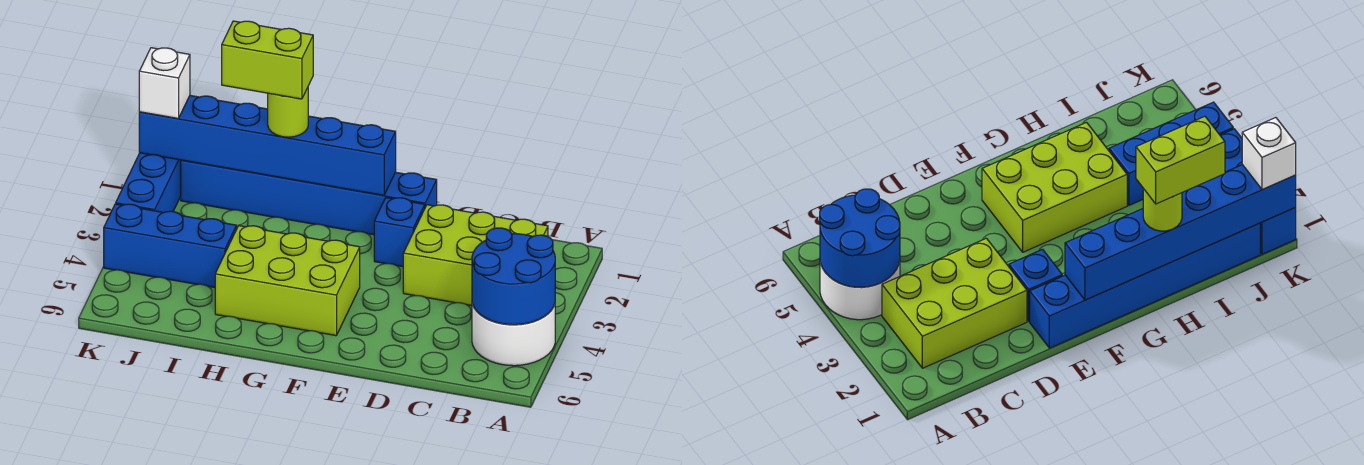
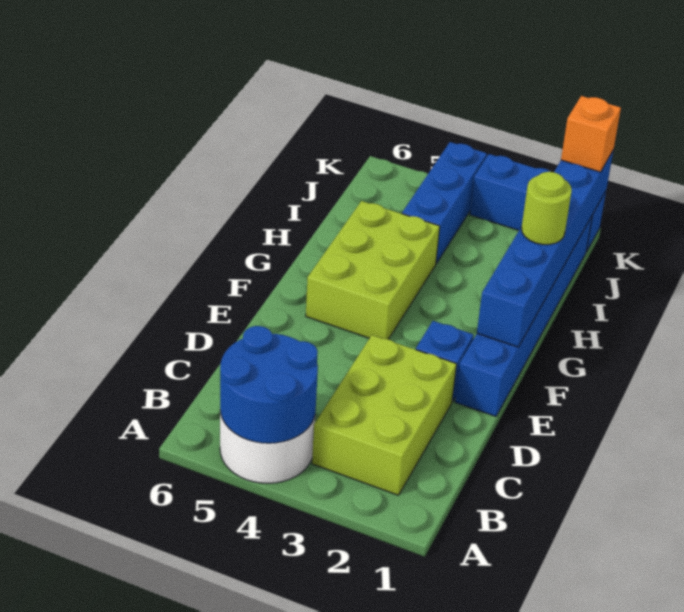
lime 1x2 brick [222,21,313,99] -> none
white 1x1 brick [139,48,190,118] -> orange 1x1 brick [561,96,621,172]

